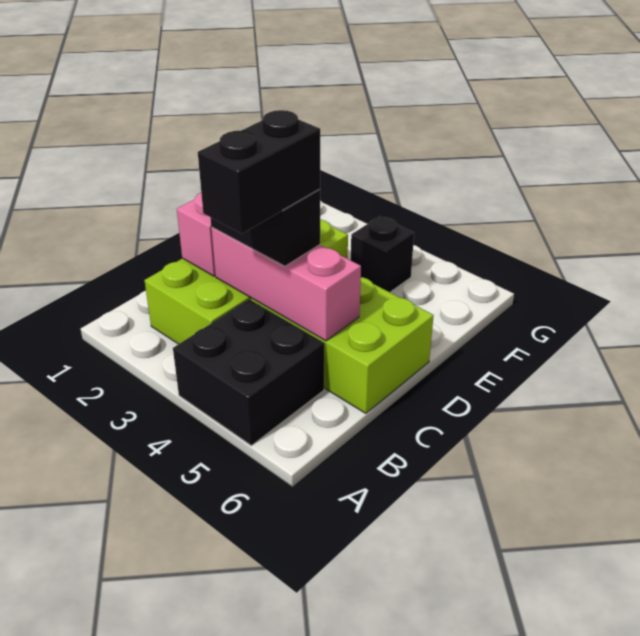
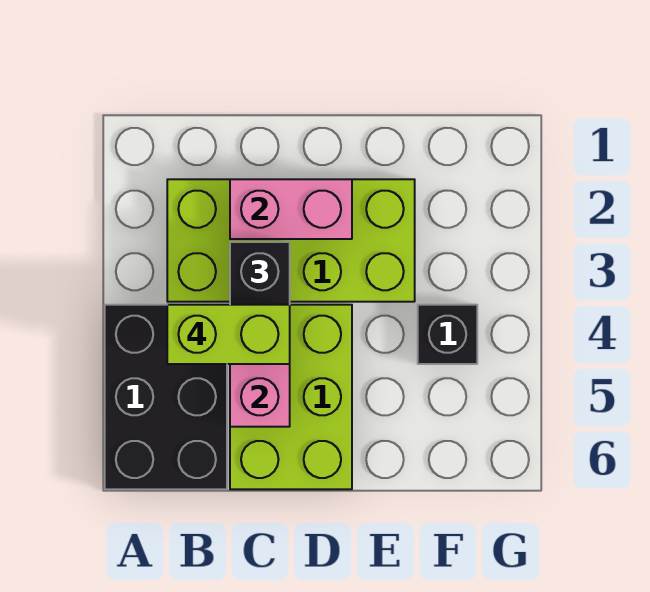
black 2x2 brick [173,300,324,446] -> black 2x3 brick [105,305,227,489]
black 1x2 brick [198,110,320,234] -> lime 1x2 brick [167,305,290,364]

